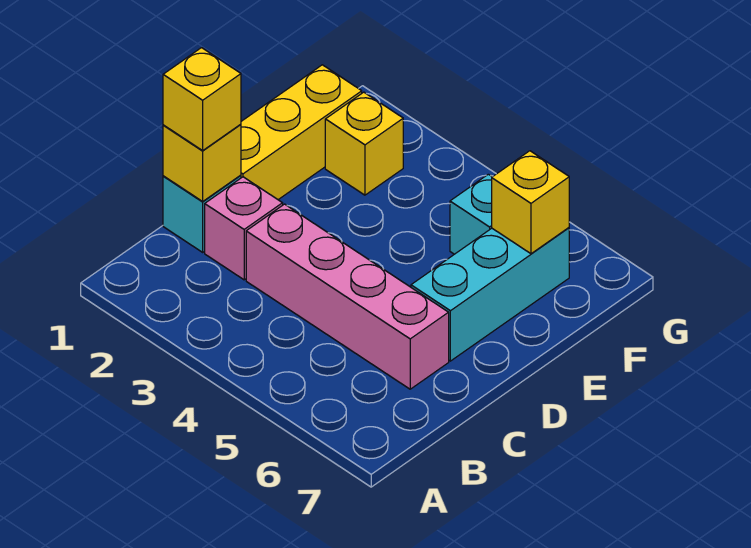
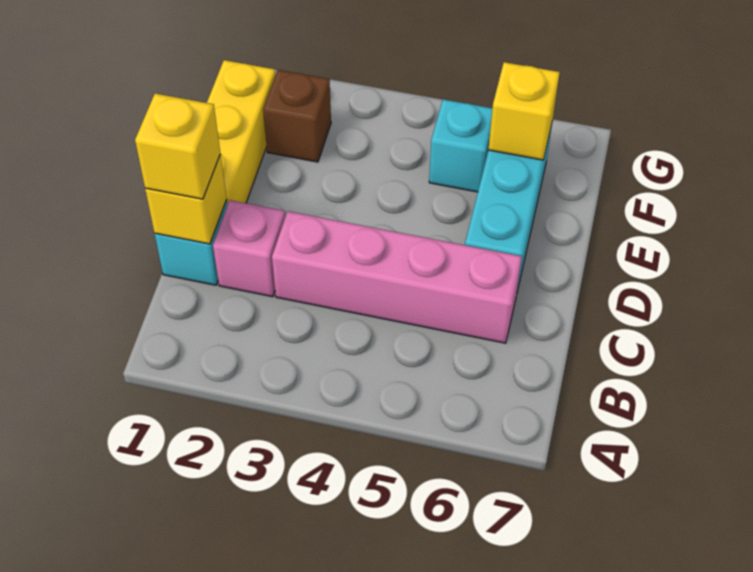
yellow 1x1 brick [325,92,403,195] -> brown 1x1 brick [263,70,331,162]

